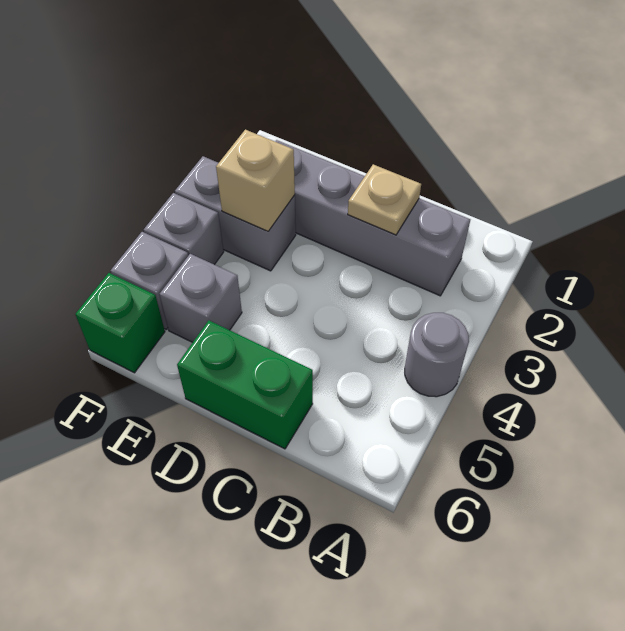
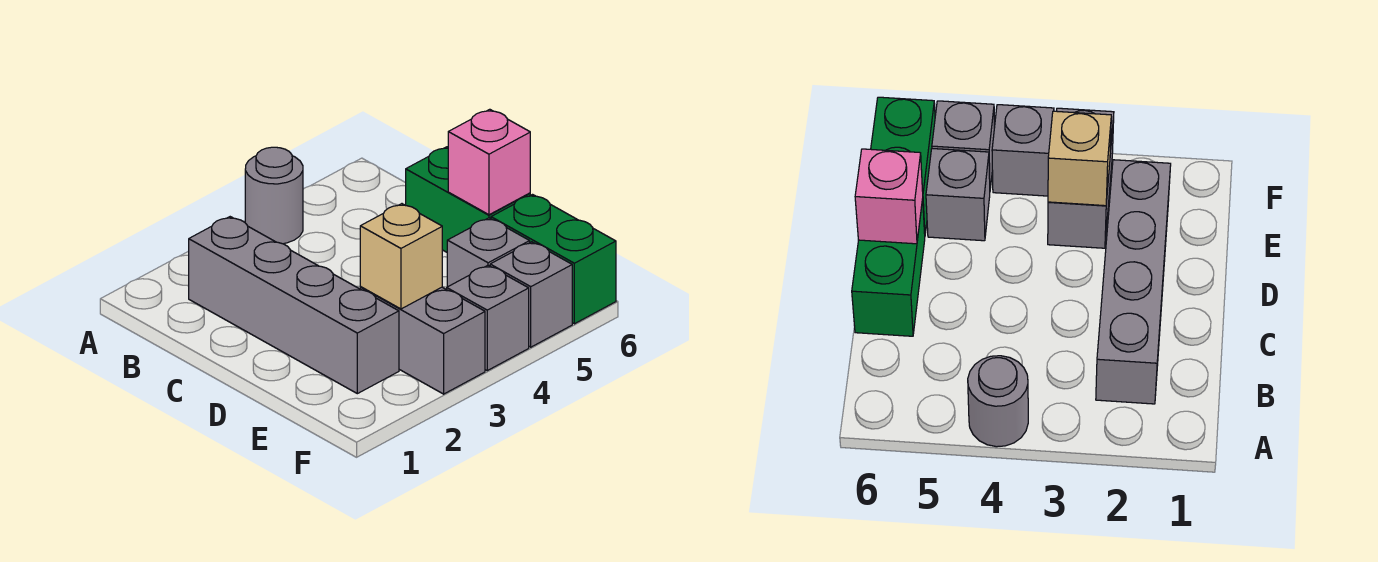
tan 1x1 plate [348,164,421,235] -> none
none -> pink 1x1 brick [448,109,530,215]
green 1x1 brick [76,273,165,373] -> green 1x2 brick [491,195,616,324]

